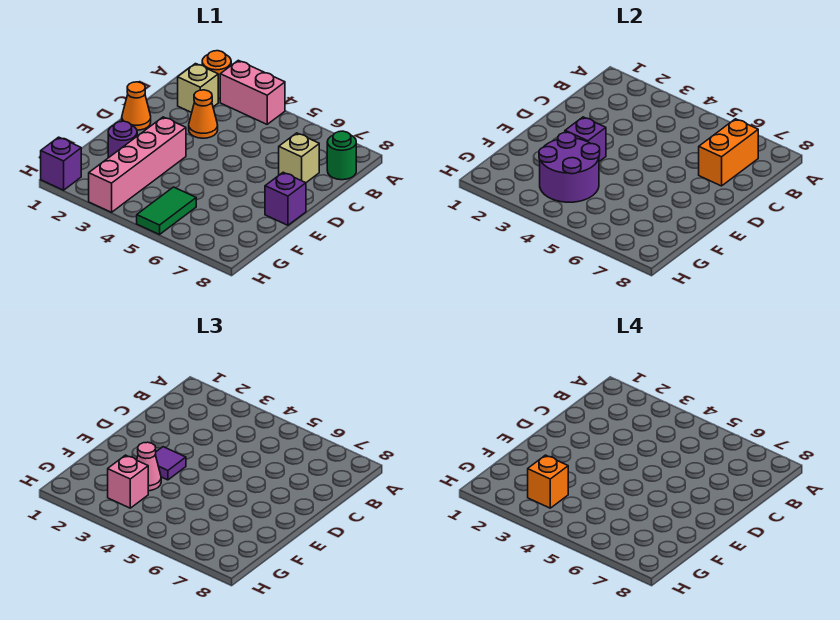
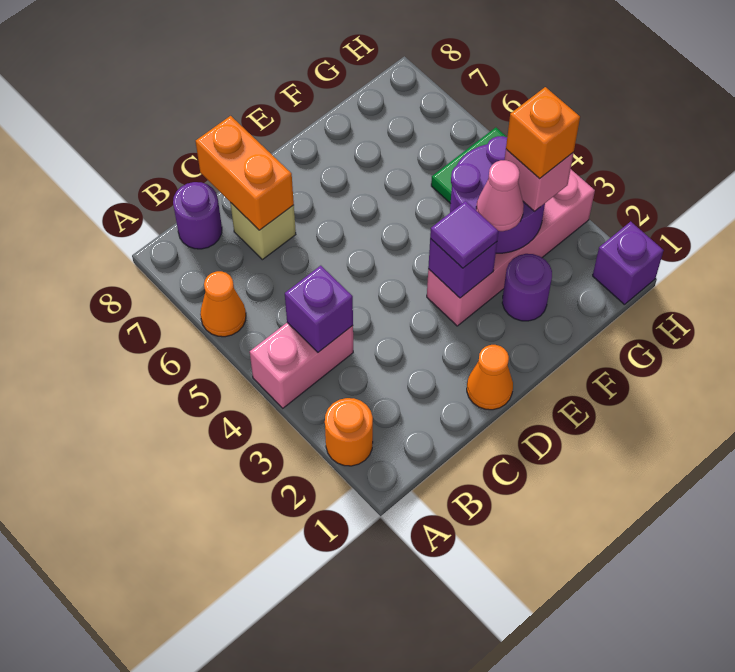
pink 1x2 brick [220,60,285,124] -> pink 1x2 brick turned to [250,323,353,408]
tan 1x1 brick [178,64,218,113] -> none
orange 1x2 brick [699,119,758,186] -> orange 1x2 brick turned to [196,116,294,230]
green 1x1 round brick [327,131,356,180] -> purple 1x1 round brick [173,182,222,249]
orange 1x1 cone [189,90,218,138] -> orange 1x1 cone moved to [200,271,246,337]
purple 1x1 brick [265,172,306,225] -> purple 1x1 brick moved to [285,266,353,352]

